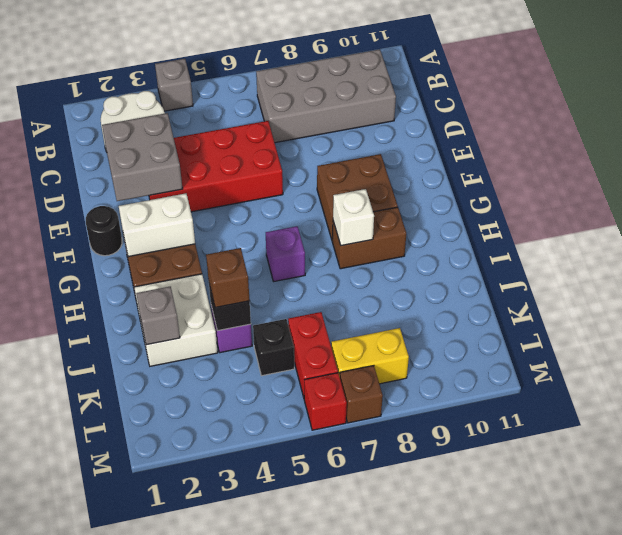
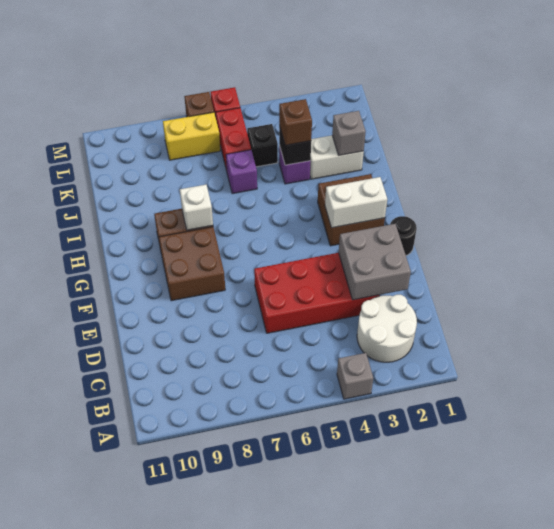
grey 2x4 brick [256,49,396,143] -> none
purple 1x1 brick [266,226,305,281] -> purple 1x1 brick moved to [226,150,257,194]
white 2x2 brick [134,274,218,366] -> white 1x2 brick [310,135,364,179]

